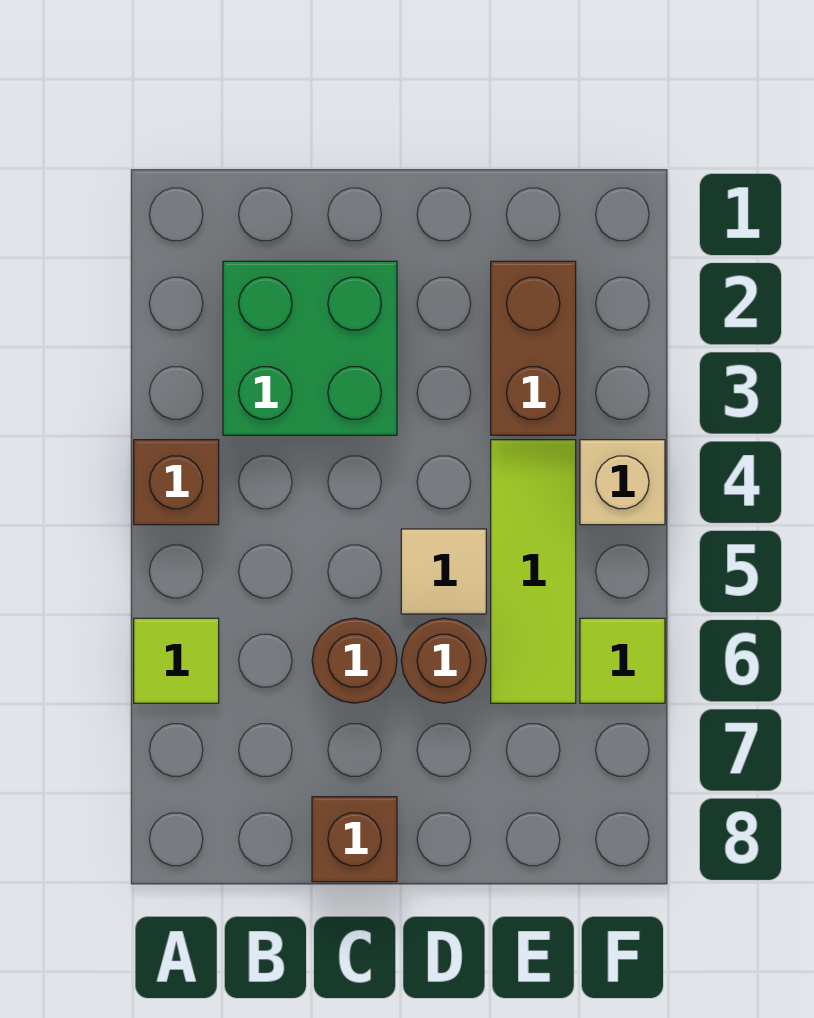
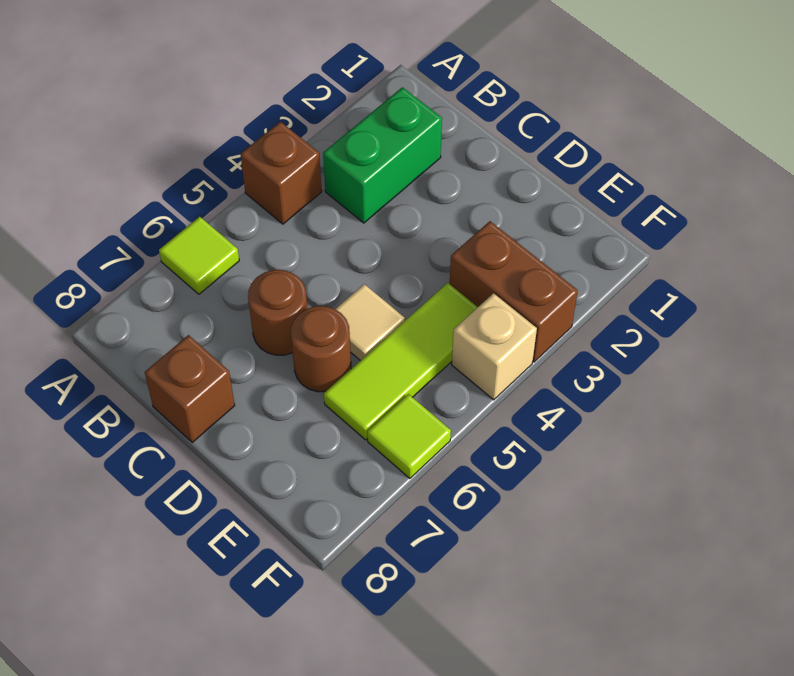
green 2x2 brick [223,261,397,435] -> green 1x2 brick [323,87,442,223]
brown 1x2 brick [491,261,576,435] -> brown 1x2 brick turned to [450,221,578,362]

